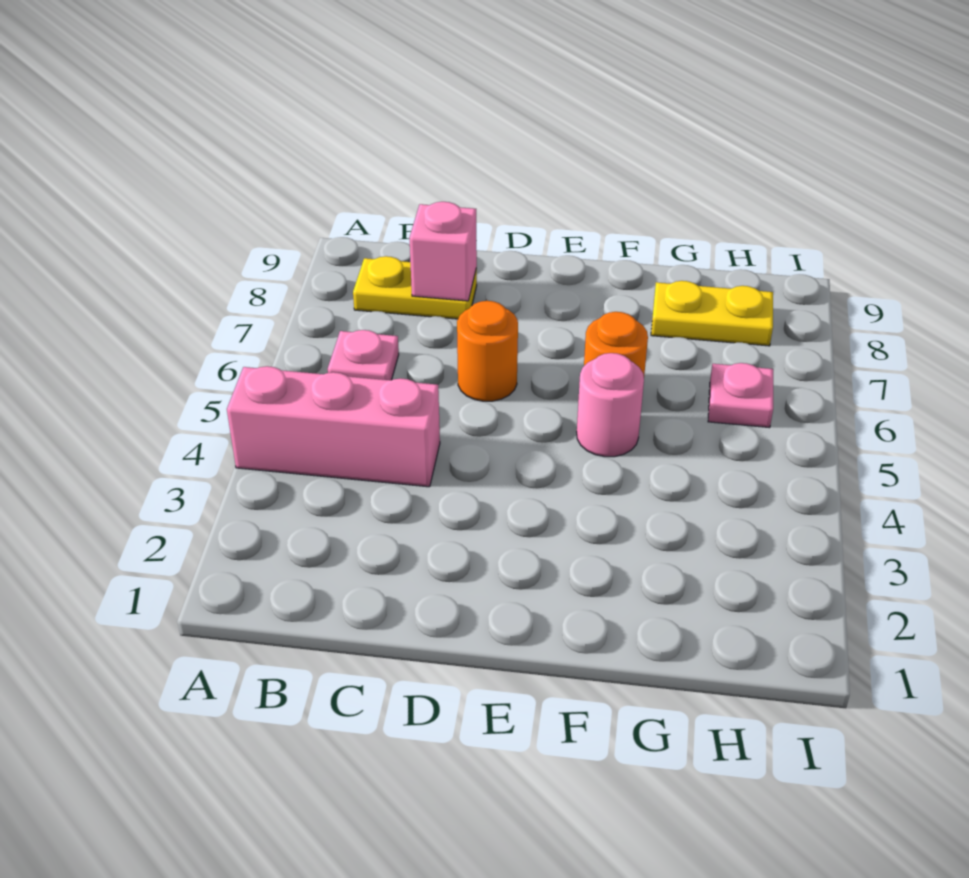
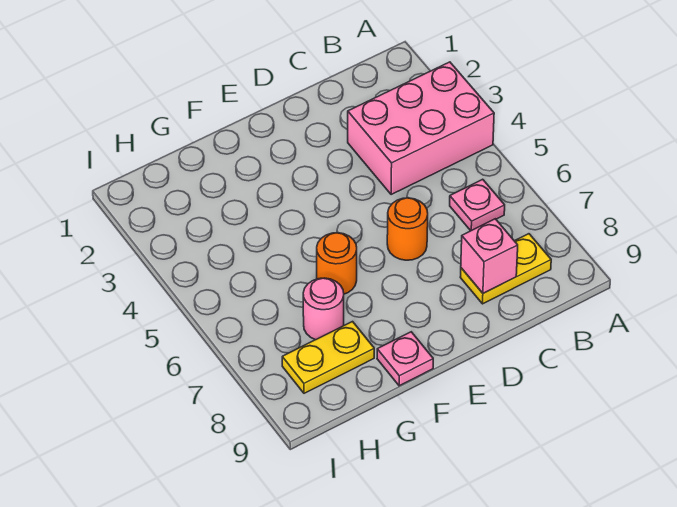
pink 1x3 brick [227,366,440,487] -> pink 2x3 brick [348,62,494,195]
pink 1x1 round brick [577,353,644,457] -> pink 1x1 round brick moved to [303,278,344,340]
pink 1x1 plate [708,363,773,428] -> pink 1x1 plate moved to [377,332,433,386]

